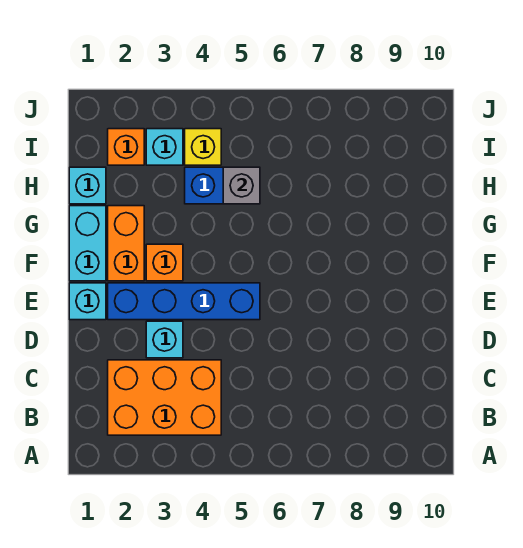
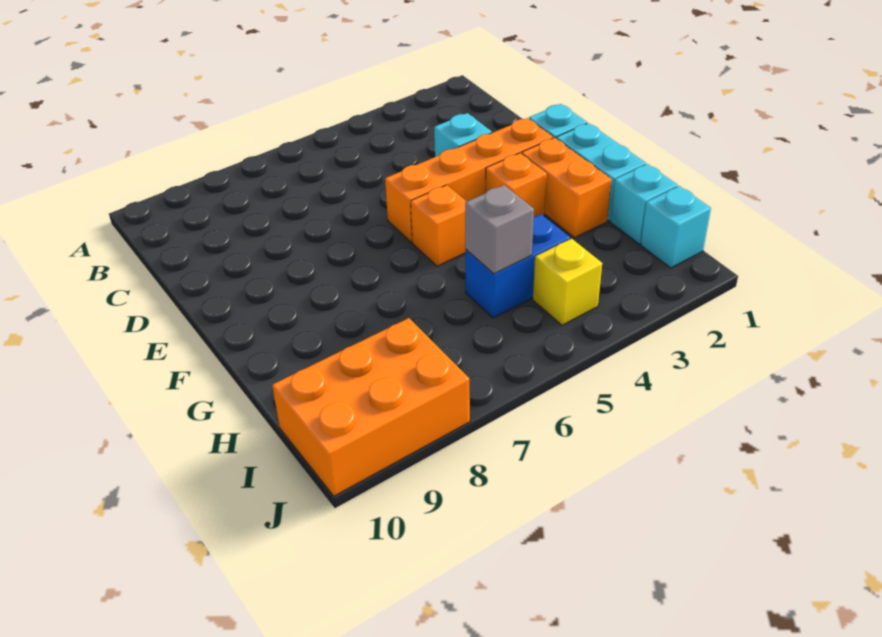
orange 2x3 brick [108,360,221,435] -> orange 2x3 brick moved to [272,318,470,496]
blue 1x4 brick [108,283,260,320] -> orange 1x4 brick [385,118,553,242]
orange 1x1 brick [108,129,144,165] -> orange 1x1 brick moved to [411,185,467,266]
cyan 1x1 brick [146,129,183,165] -> cyan 1x1 brick moved to [641,186,711,268]

